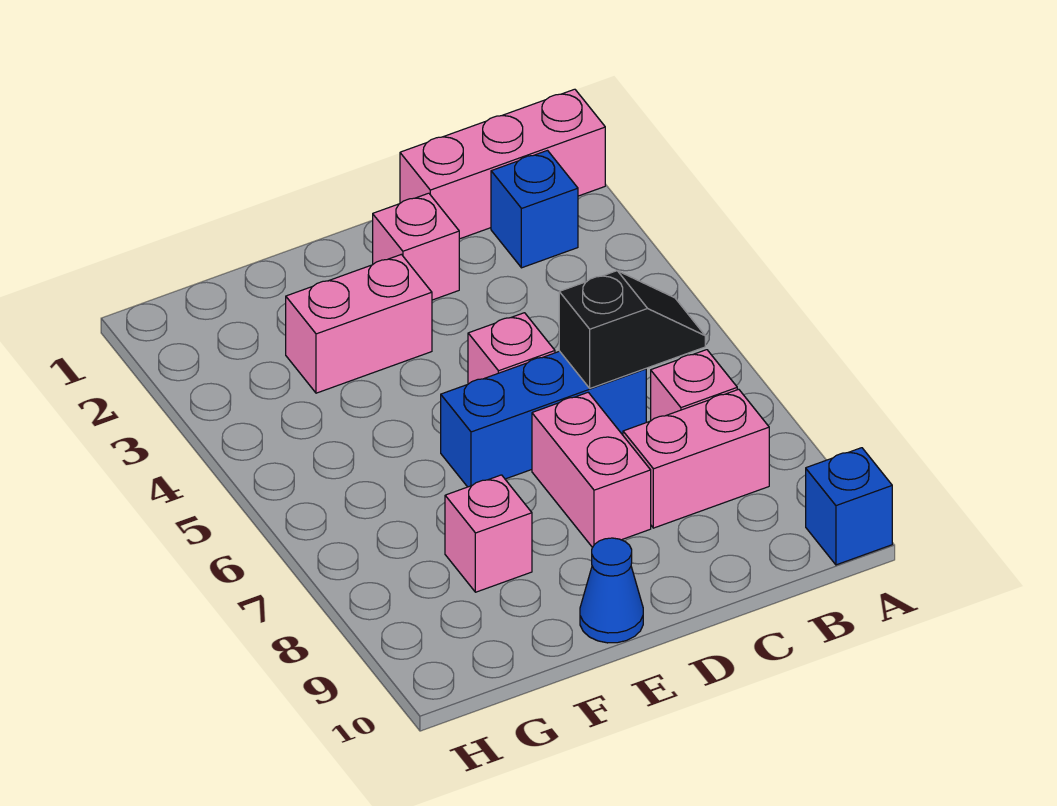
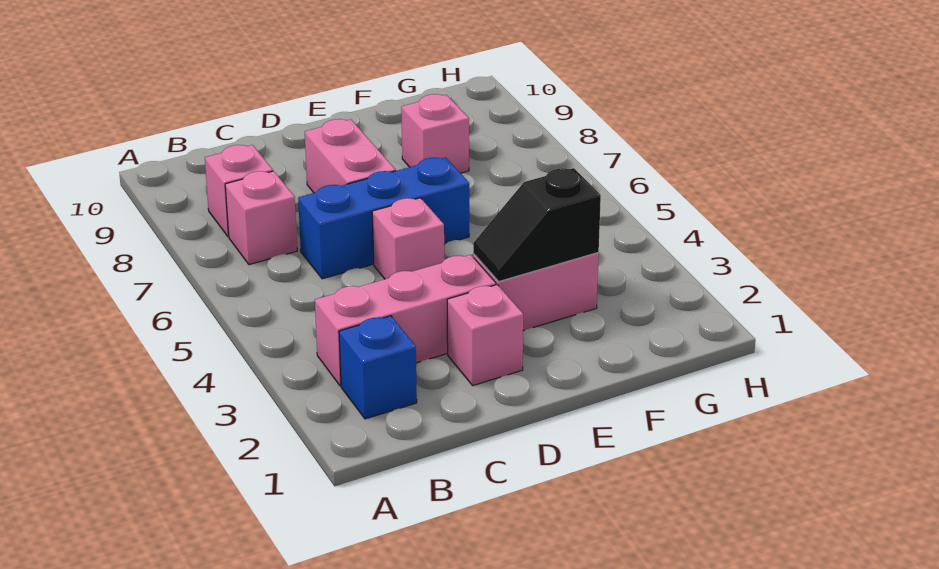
pink 1x3 brick [400,89,605,239] -> pink 1x3 brick moved to [315,255,496,386]
blue 1x1 brick [806,448,892,565] -> none
black 1x2 slope [559,271,705,388] -> black 1x2 slope moved to [473,168,601,281]
pink 1x2 brick [623,389,769,528] -> pink 1x1 brick [205,145,273,237]
blue 1x1 cone [580,538,643,643] -> none

